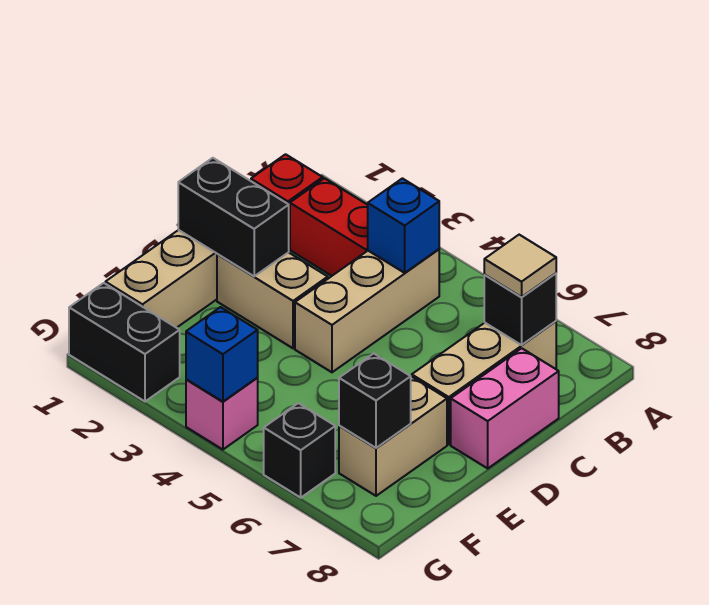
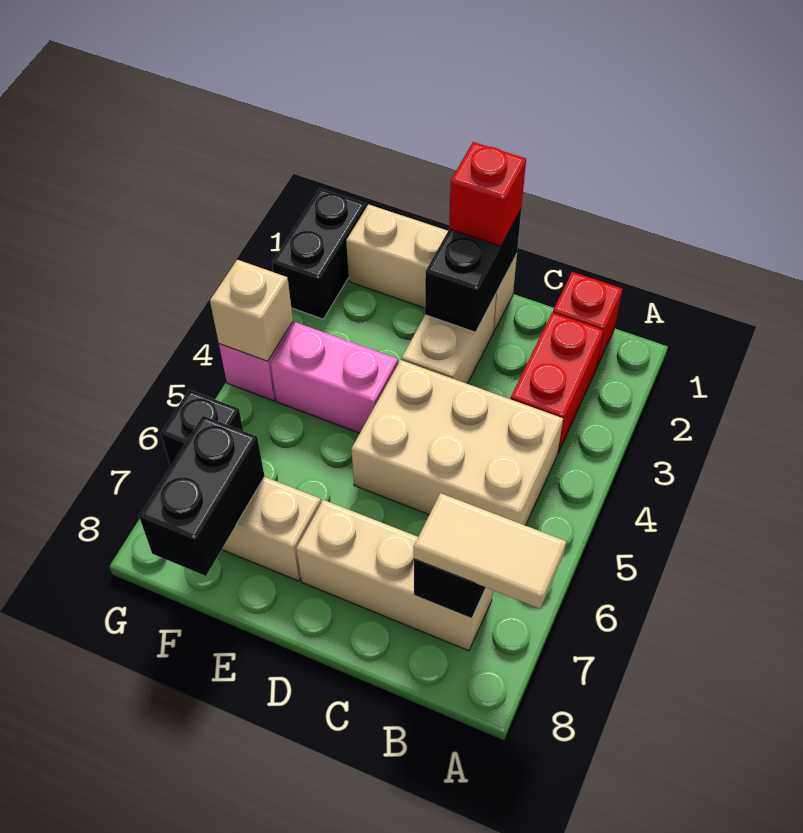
tan 1x3 brick [295,249,439,372] -> tan 2x3 brick [351,360,563,526]
blue 1x1 brick [368,178,439,273] -> none
tan 1x1 tile [484,235,556,297] -> tan 1x2 tile [414,493,566,609]
pink 1x2 brick [451,348,559,468] -> pink 1x2 brick moved to [271,322,398,433]
none -> red 1x1 brick [449,142,526,246]
black 1x1 brick [339,353,411,448] -> black 1x2 brick [139,416,265,576]
blue 1x1 brick [186,307,258,402] -> tan 1x1 brick [210,260,293,361]

